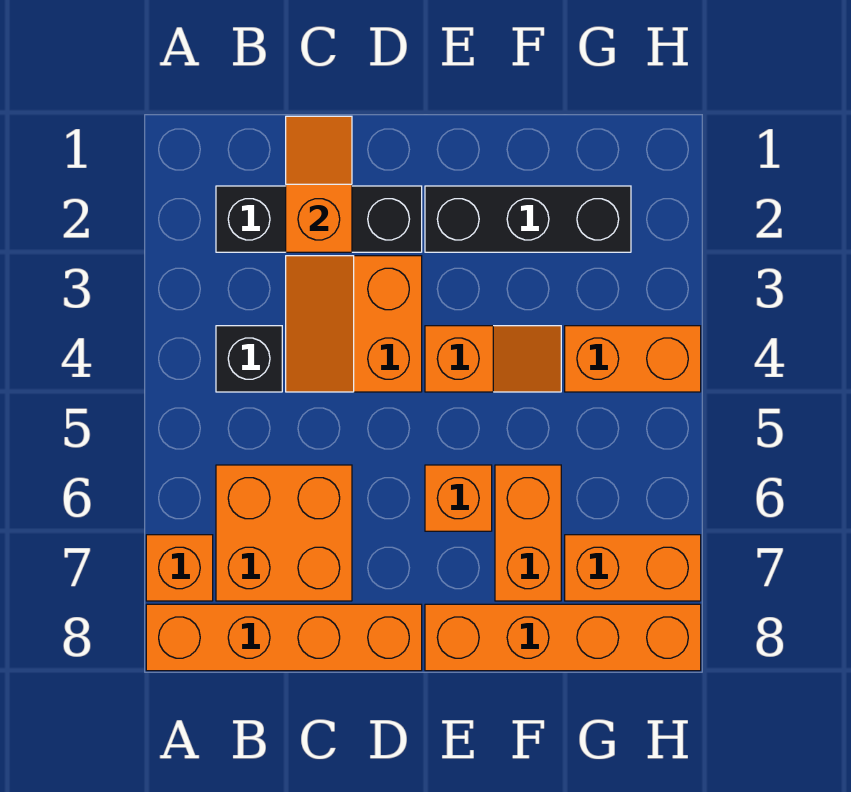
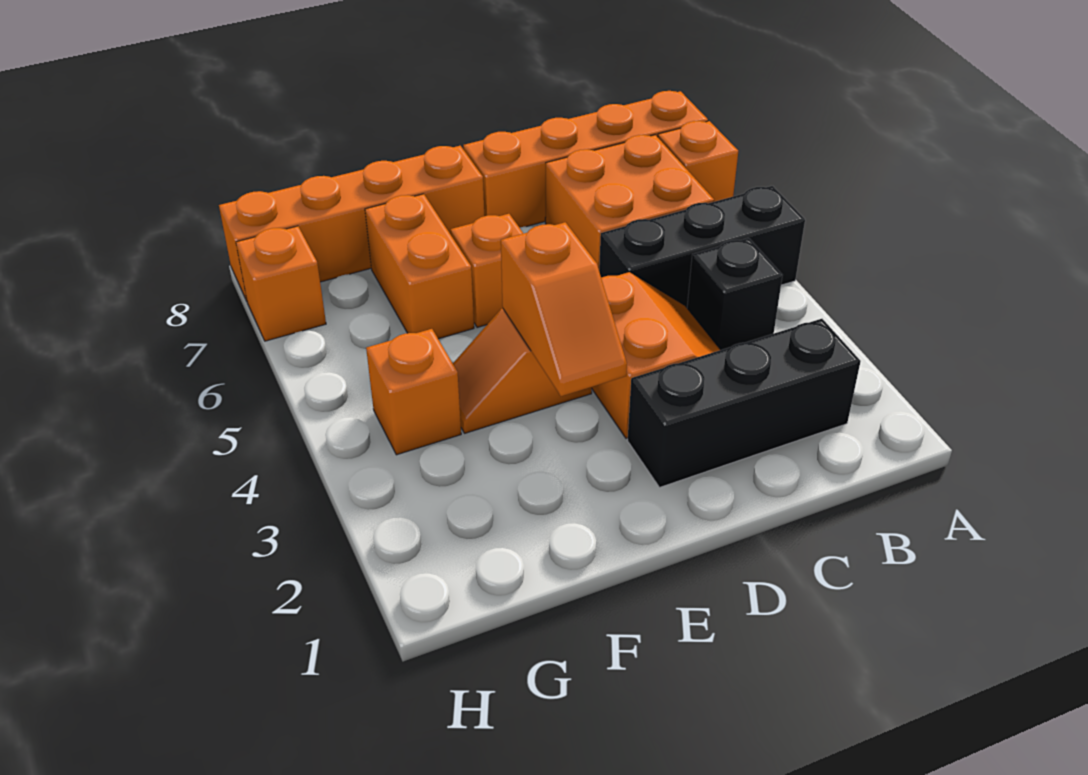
orange 1x2 slope [286,116,352,252] -> orange 1x2 slope moved to [501,222,627,396]
black 1x3 brick [425,186,631,252] -> black 1x3 brick moved to [599,186,805,308]
orange 1x2 brick [565,326,701,392] -> orange 1x1 brick [366,329,461,455]
orange 1x2 brick [565,535,701,601] -> orange 1x1 brick [236,226,326,341]

